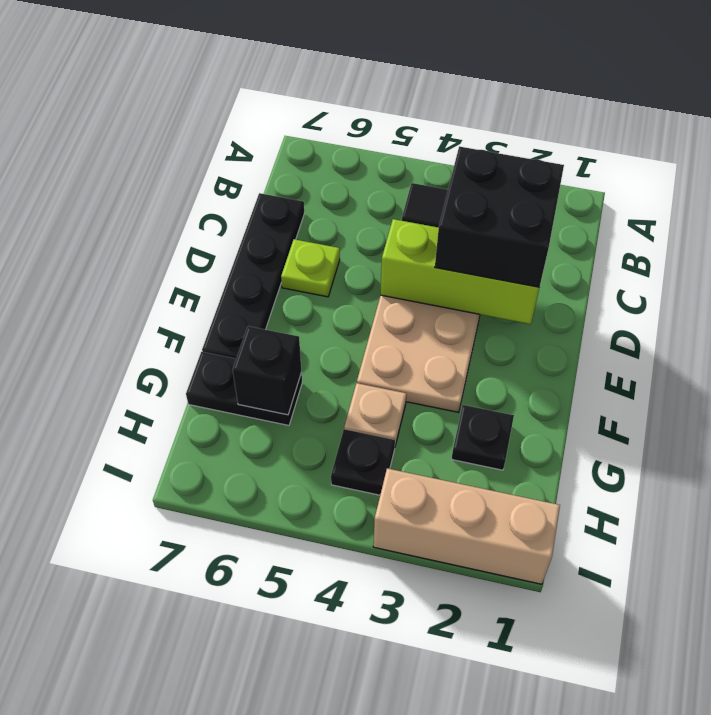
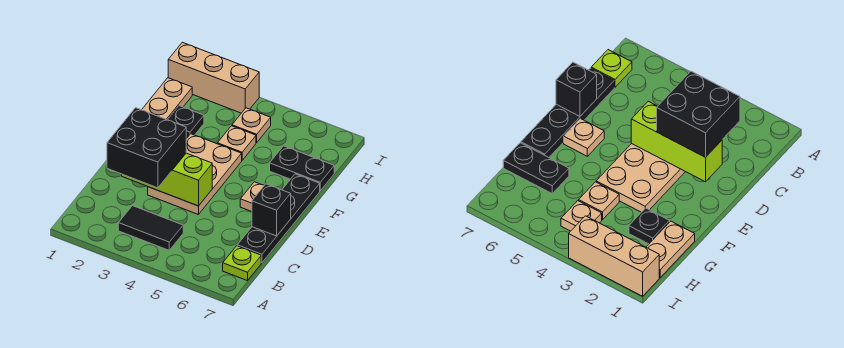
lime 1x1 plate [281,239,340,297] -> lime 1x1 plate moved to [223,246,261,281]
none -> tan 1x1 plate [240,182,264,212]
none -> tan 1x2 plate [142,78,192,120]
black 1x1 brick [233,326,302,415] -> black 1x1 brick moved to [252,184,291,236]
black 1x1 plate [331,429,395,495] -> tan 1x1 plate [232,108,271,143]

